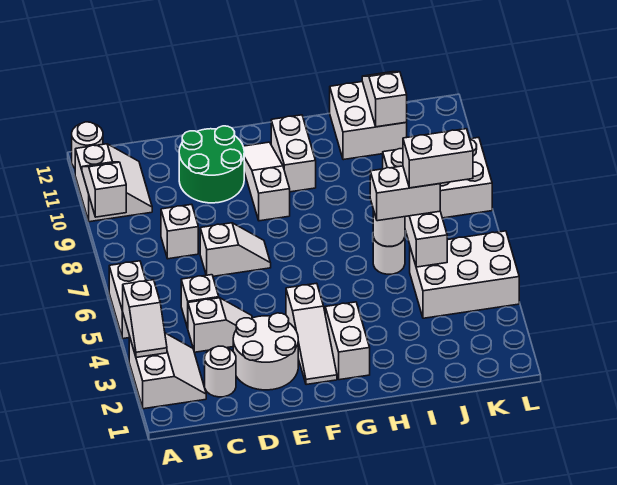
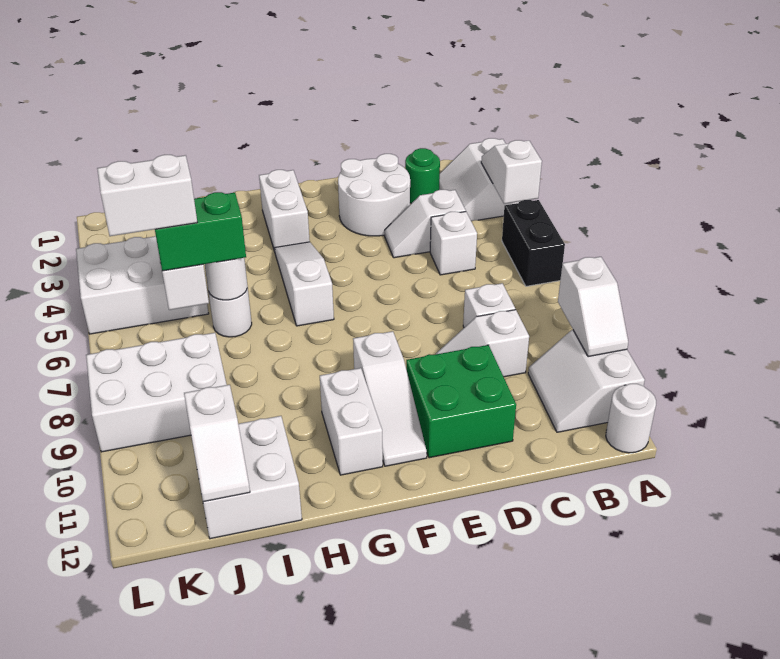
white 1x2 brick [109,261,146,339] -> black 1x2 brick [502,200,565,286]
white 1x1 round brick [205,346,236,397] -> green 1x1 round brick [405,148,440,203]
white 1x2 slope [200,223,271,276] -> white 1x2 slope moved to [436,310,529,377]
green 2x2 round brick [179,126,244,203] -> green 2x2 brick [406,345,516,458]
white 1x3 slope [286,283,337,385] -> white 1x3 slope moved to [275,242,334,326]
white 1x2 brick [370,166,440,221] -> green 1x2 brick [155,192,246,271]

